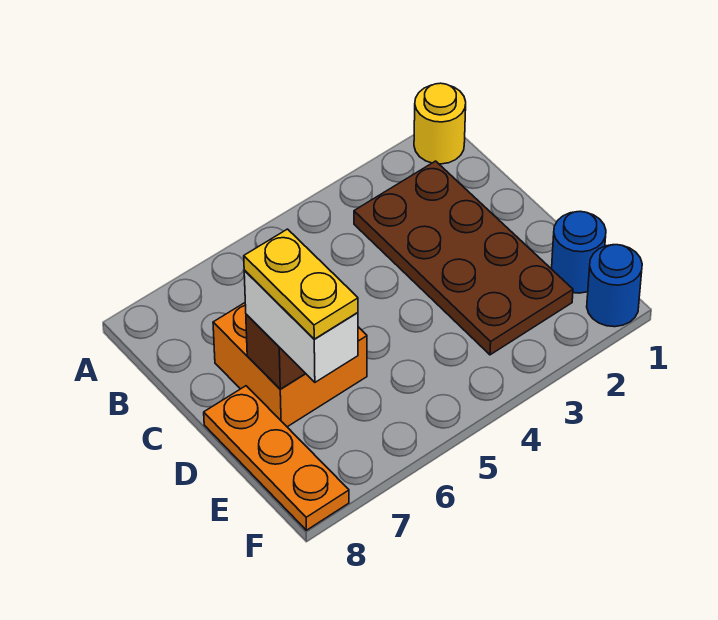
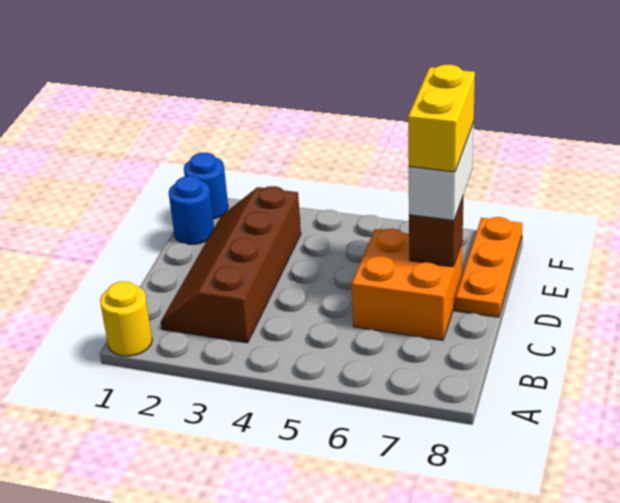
brown 2x4 plate [354,161,573,355] -> brown 2x4 slope [161,186,301,343]
yellow 1x2 plate [244,229,358,339] -> yellow 1x2 brick [408,65,475,172]

